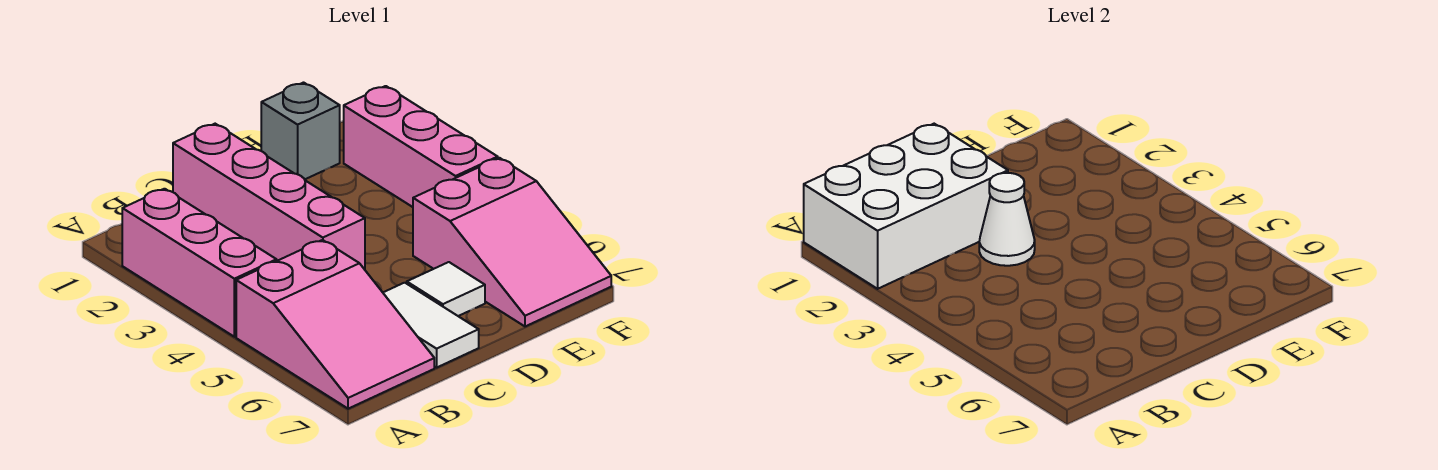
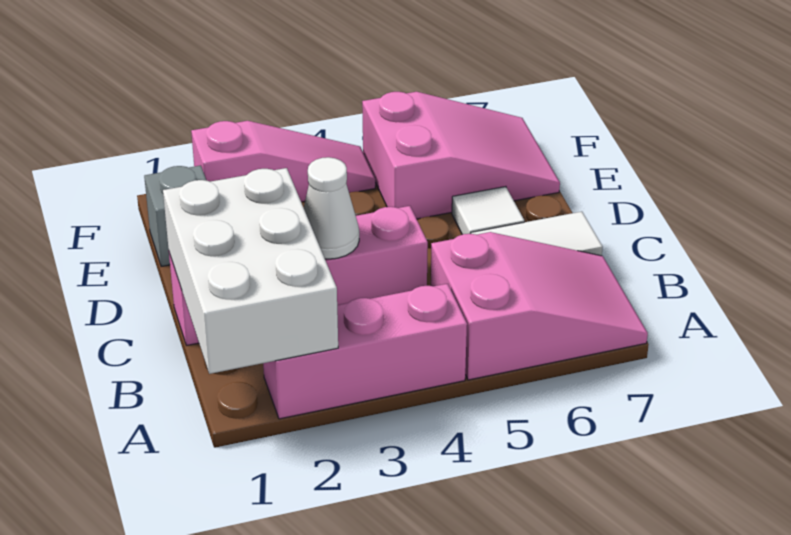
pink 1x3 brick [344,86,498,207] -> pink 1x3 slope [191,121,375,202]

